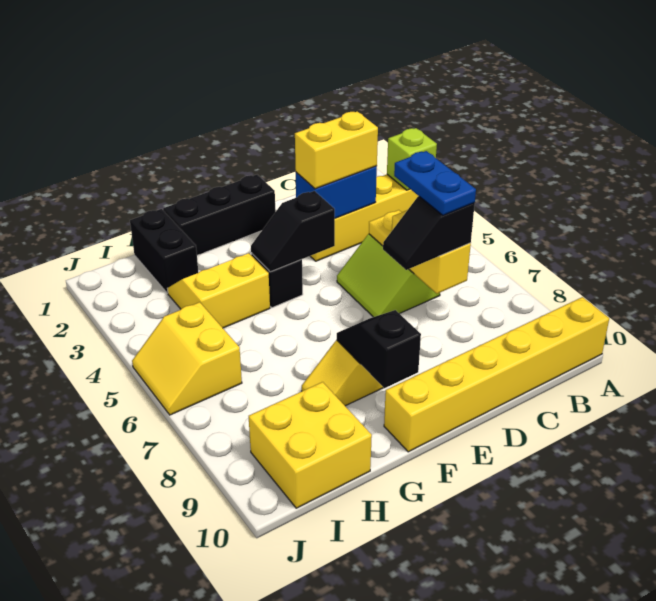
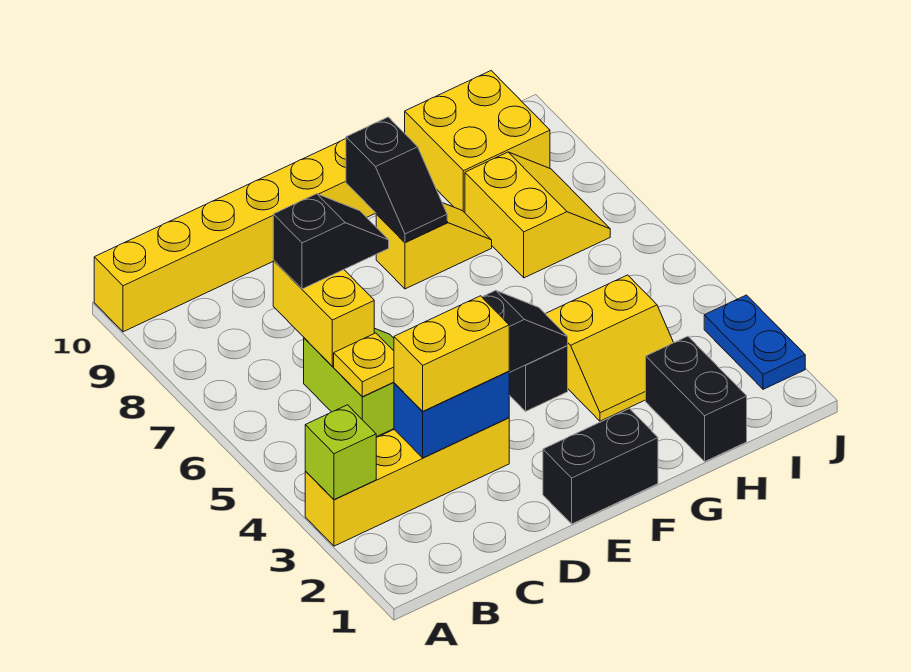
blue 1x2 plate [394,151,476,215] -> blue 1x2 plate moved to [704,295,805,389]
black 1x3 brick [163,175,275,255] -> black 1x2 brick [543,409,658,524]
yellow 2x2 slope [132,302,242,415] -> yellow 2x2 slope moved to [465,152,610,278]

